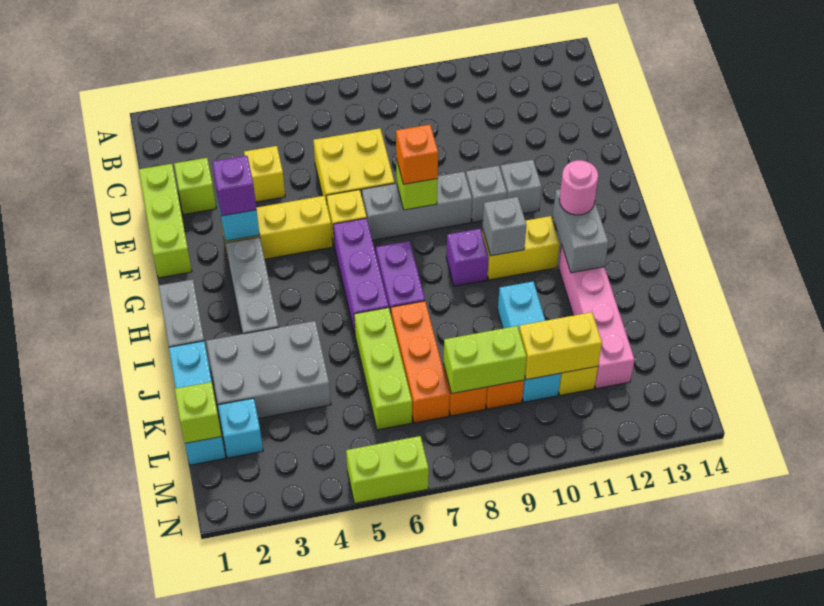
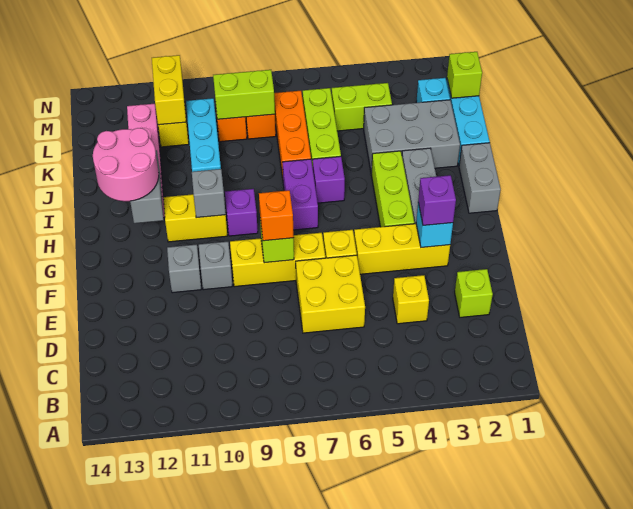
lime 1x3 brick [139,164,192,278] -> lime 1x3 brick moved to [371,151,414,227]
grey 1x3 brick [362,172,472,240] -> yellow 1x3 brick [230,233,325,287]
purple 1x3 brick [333,218,389,334] -> purple 1x1 brick [313,156,345,203]
pink 1x1 round brick [559,160,598,215] -> pink 2x2 round brick [93,128,159,201]
yellow 1x2 brick [519,312,602,380] -> yellow 1x2 brick turned to [152,55,186,125]
lime 1x2 brick [346,436,429,503] -> lime 1x2 brick moved to [332,83,392,131]

